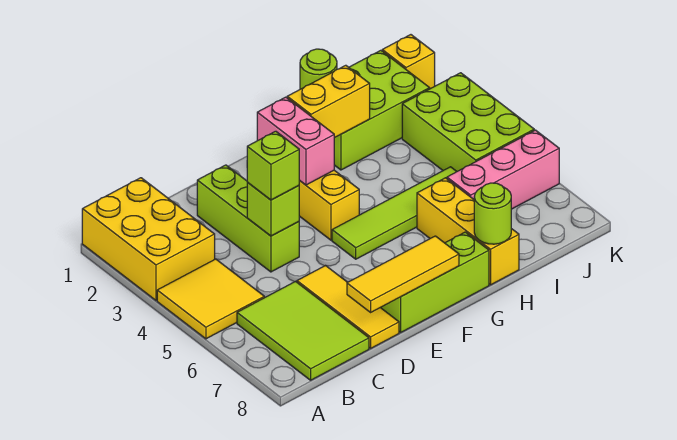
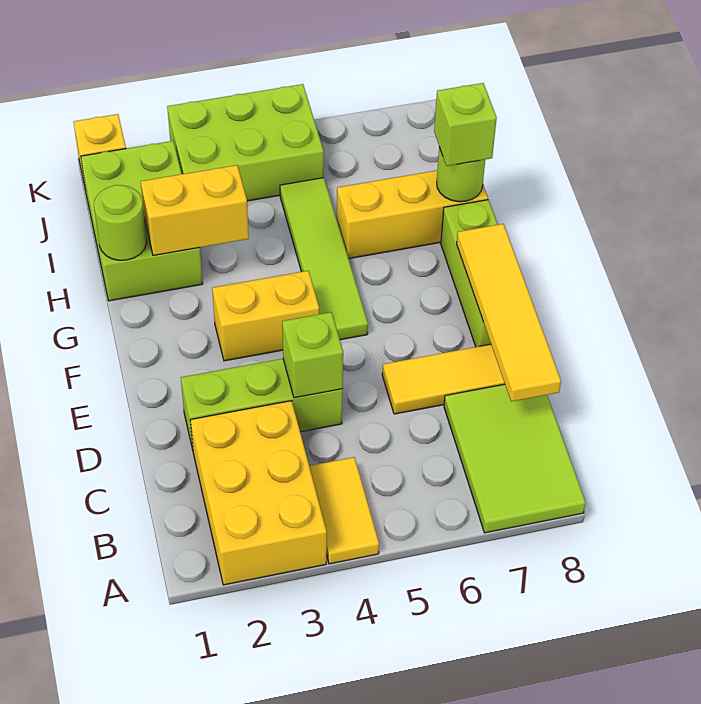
yellow 2x3 brick [82,178,215,300] -> yellow 2x3 brick turned to [190,401,327,585]
yellow 2x2 tile [157,259,264,339] -> yellow 1x2 tile [309,457,379,564]
lime 2x3 tile [237,282,369,380] -> lime 2x3 tile turned to [444,384,586,533]
lime 1x1 brick [247,131,299,200] -> lime 1x1 brick moved to [434,83,497,166]
yellow 1x3 tile [347,236,459,312] -> yellow 1x4 tile [457,224,561,402]
pink 1x2 brick [257,97,334,185] -> none
yellow 1x2 brick [287,65,370,138] -> yellow 1x2 brick turned to [141,165,249,255]
pink 1x3 brick [447,130,559,209] -> none

